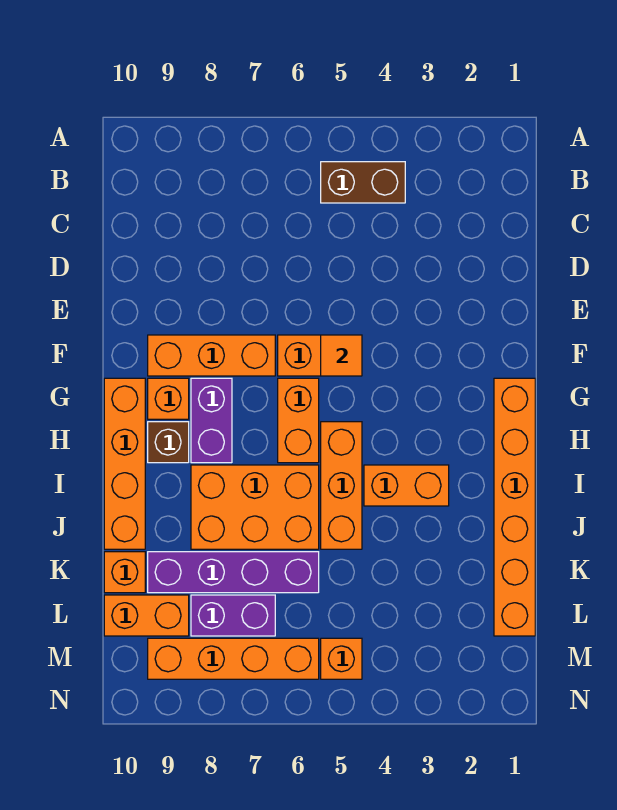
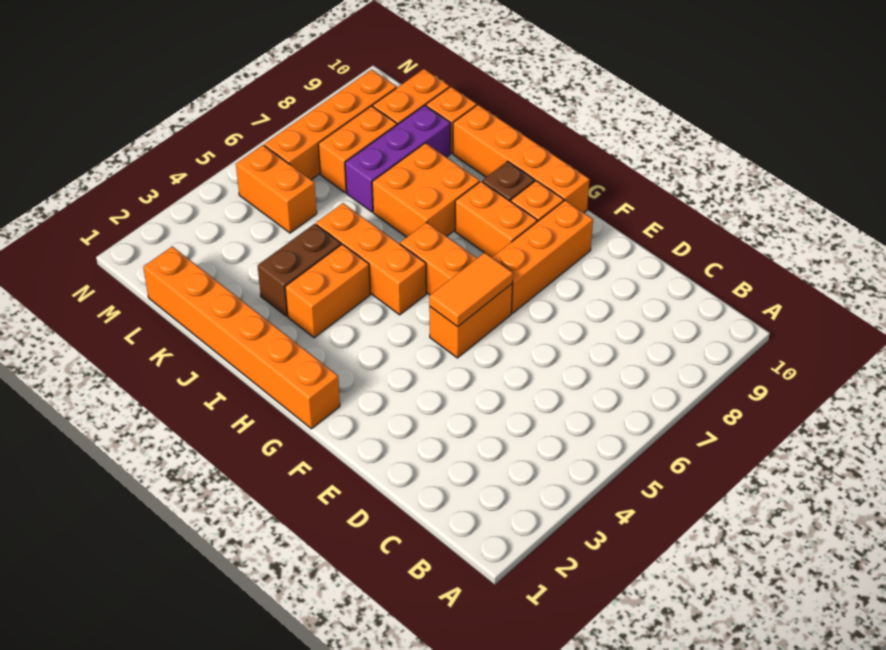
brown 1x2 brick [321,162,405,203] -> brown 1x2 brick moved to [258,224,341,316]
orange 1x1 tile [321,335,362,376] -> orange 1x2 tile [429,253,513,327]
purple 1x2 brick [191,378,232,463] -> orange 1x2 brick [455,181,537,257]
orange 2x3 brick [191,465,319,549] -> orange 2x2 brick [372,143,480,237]
purple 1x4 brick [148,552,319,593] -> purple 1x3 brick [345,105,450,212]
purple 1x2 brick [191,595,275,636] -> orange 1x2 brick [318,106,397,193]
orange 1x1 brick [321,638,362,679] -> orange 1x2 brick [236,145,317,233]

